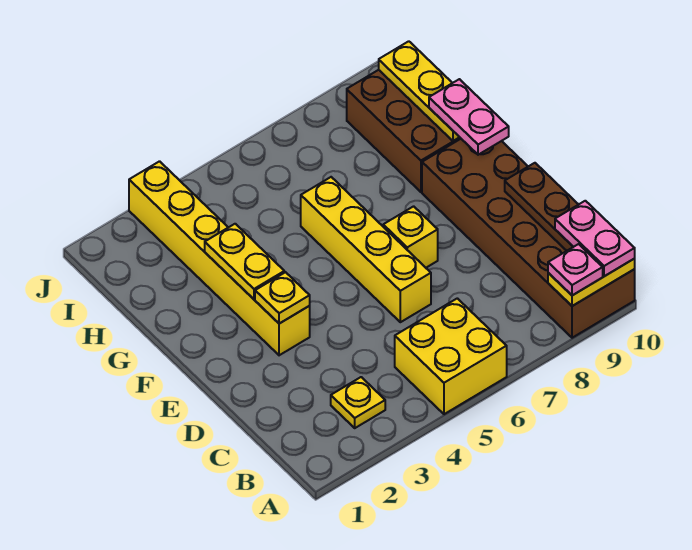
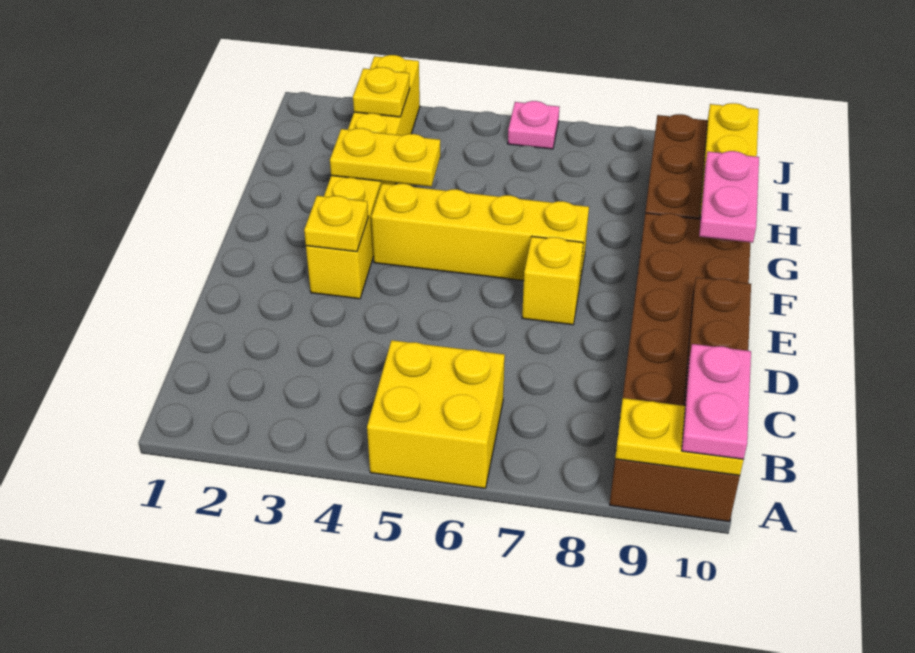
pink 1x1 plate [548,244,603,295] -> pink 1x1 plate moved to [508,101,559,149]
yellow 1x1 plate [331,377,385,428] -> yellow 1x1 plate moved to [353,67,410,117]
yellow 1x4 brick [301,177,431,322] -> yellow 1x4 brick turned to [371,184,589,282]
yellow 1x2 plate [205,224,284,299] -> yellow 1x2 plate turned to [330,128,440,187]

